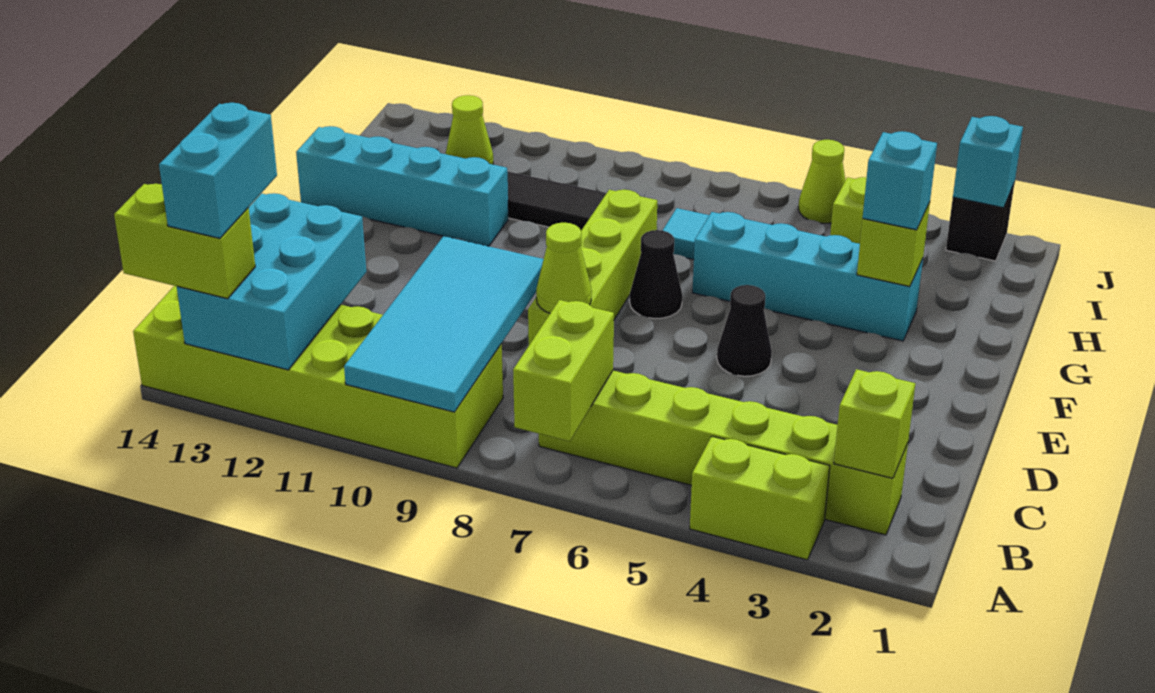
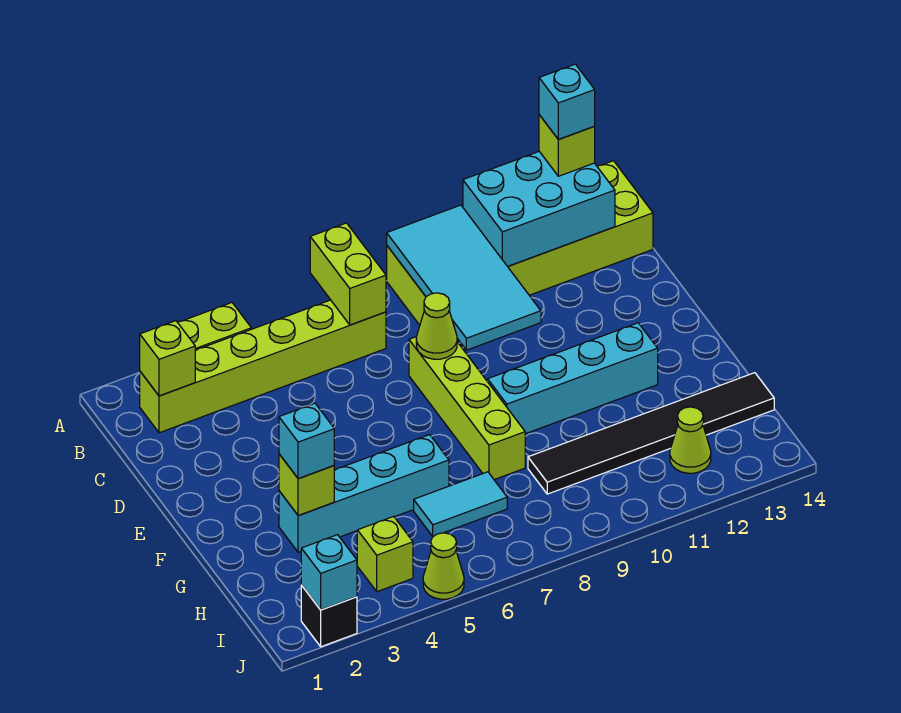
cyan 2x3 brick [177,193,366,370] -> cyan 2x3 brick turned to [463,151,615,266]
lime 1x2 brick [114,184,255,299] -> lime 1x1 brick [539,115,595,176]
cyan 1x2 brick [159,103,277,238] -> cyan 1x1 brick [539,64,595,140]
black 1x1 cone [717,285,772,376] -> none
black 1x1 cone [630,230,682,319] -> none
cyan 1x4 brick [296,126,508,246] -> cyan 1x4 brick moved to [487,323,658,434]

